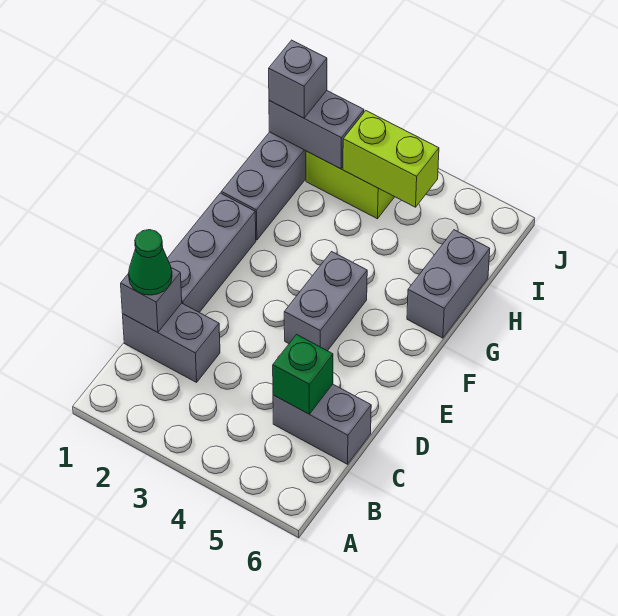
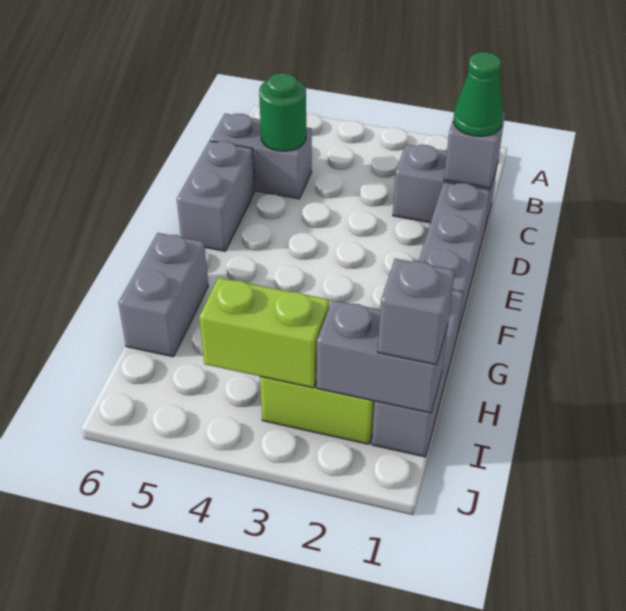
green 1x1 brick [273,335,333,414] -> green 1x1 round brick [259,73,306,151]
grey 1x2 brick [284,252,367,351] -> grey 1x2 brick moved to [177,141,255,251]

